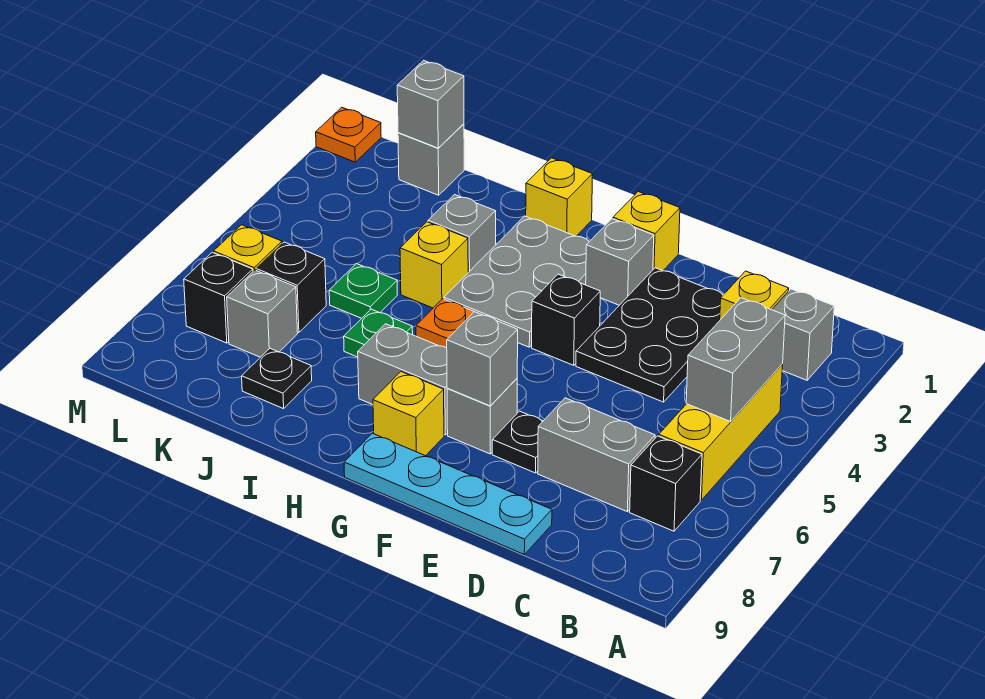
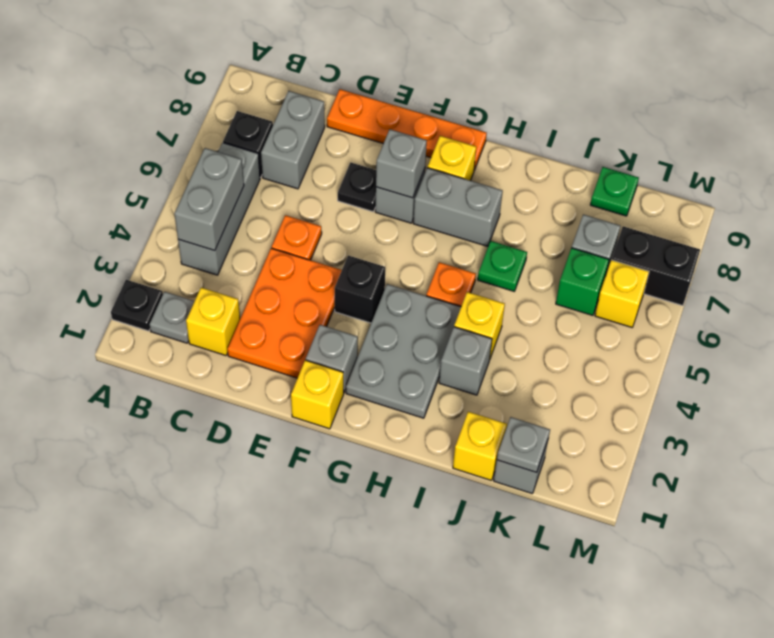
grey 1x1 brick [772,289,834,380] -> grey 1x1 plate [150,292,194,343]
yellow 1x3 brick [659,364,783,500] -> grey 1x3 brick [178,143,260,275]
grey 1x2 brick [538,398,655,512] -> grey 1x2 brick turned to [261,91,325,189]
black 2x3 plate [576,268,723,402] -> orange 2x3 plate [227,248,342,378]
cyan 1x4 plate [344,433,552,554] -> orange 1x4 plate [327,89,487,170]
yellow 1x1 brick [526,158,593,236] -> yellow 1x1 brick moved to [453,412,507,480]
green 1x1 plate [329,264,397,318] -> green 1x1 plate moved to [590,167,639,216]
black 1x1 plate [242,348,312,409] -> black 1x1 plate moved to [111,280,163,331]
grey 1x1 brick [397,61,464,148] -> grey 1x1 plate [497,417,550,472]
black 1x1 brick [256,242,326,332] -> green 1x1 brick [556,248,609,315]
black 1x1 brick [184,252,253,343] -> black 1x2 brick [611,226,700,306]
orange 1x1 plate [316,108,381,162] -> orange 1x1 plate moved to [272,215,322,260]

